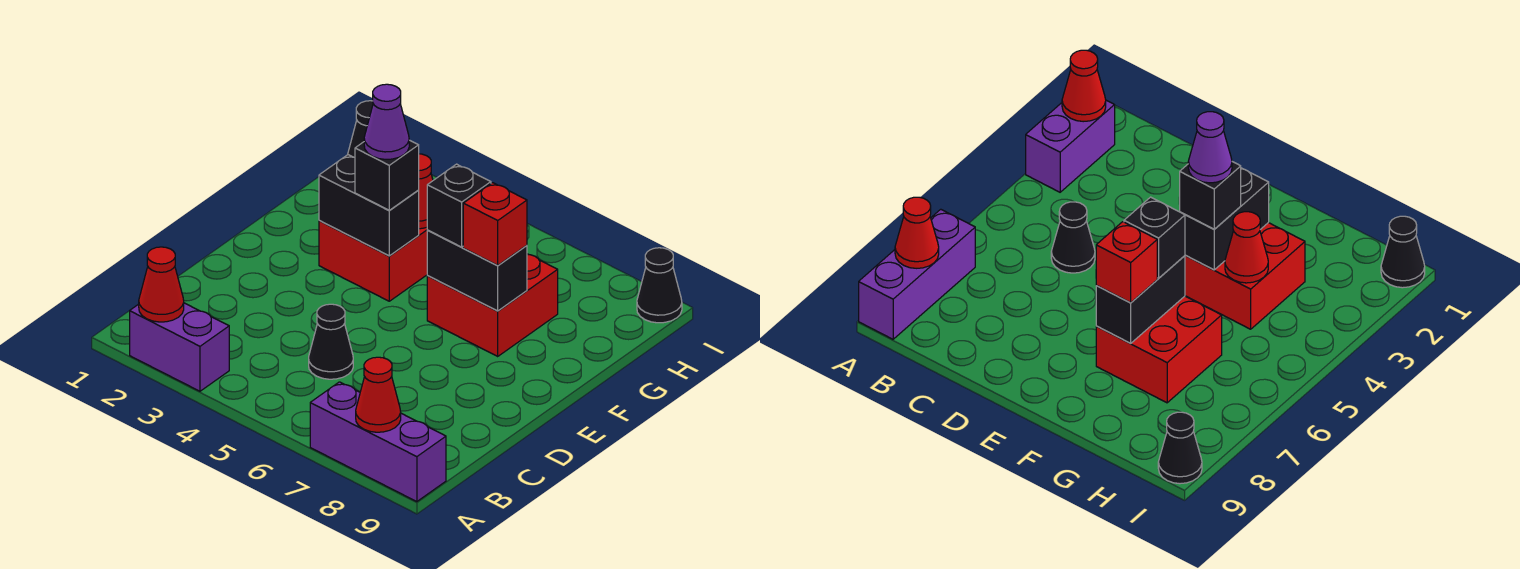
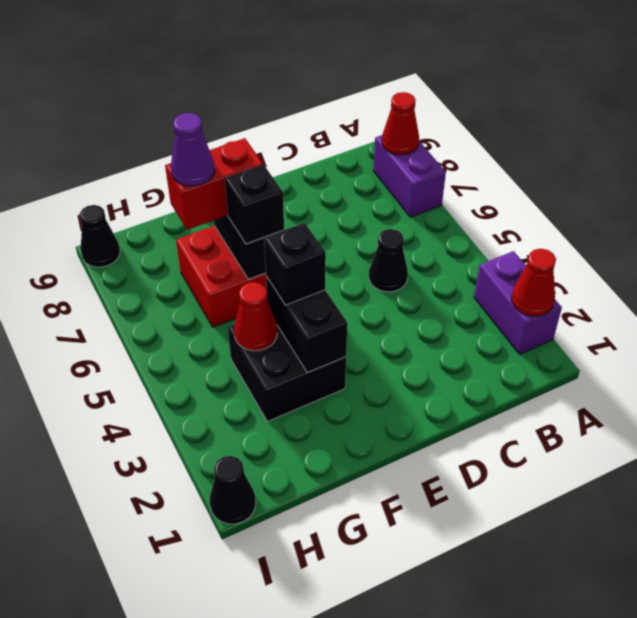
purple 1x3 brick [310,382,446,502] -> purple 1x2 brick [373,135,446,217]
red 2x2 brick [319,220,427,301] -> black 2x2 brick [228,324,346,421]
purple 1x1 cone [364,84,409,159] -> purple 1x1 cone moved to [171,113,215,186]
red 1x1 brick [463,183,527,266] -> red 1x2 brick [165,138,263,230]

